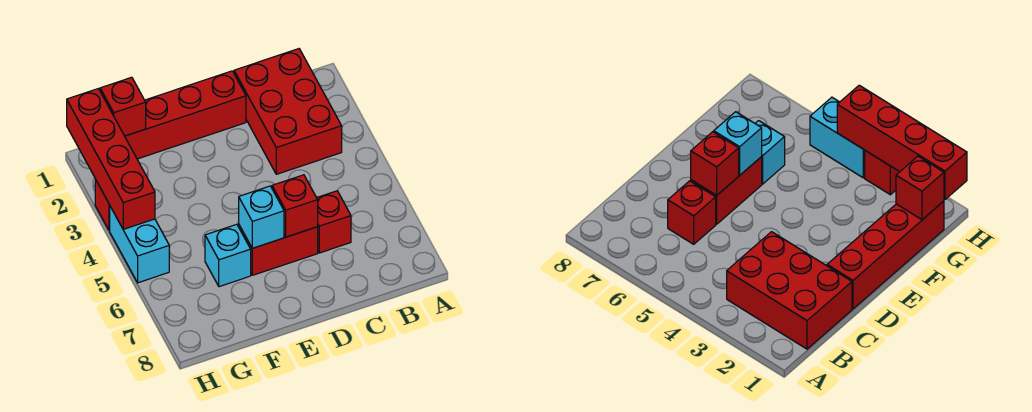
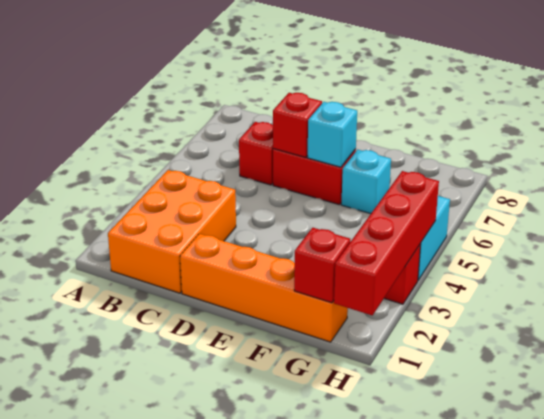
red 2x3 brick [234,49,342,174] -> orange 2x3 brick [108,170,236,293]
red 1x4 brick [125,71,246,159] -> orange 1x4 brick [180,234,348,342]

